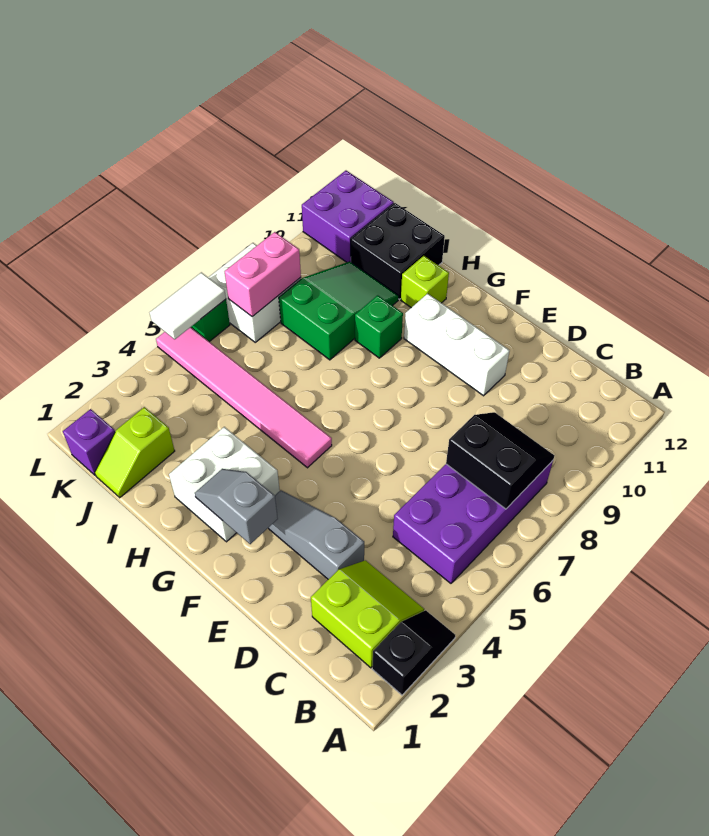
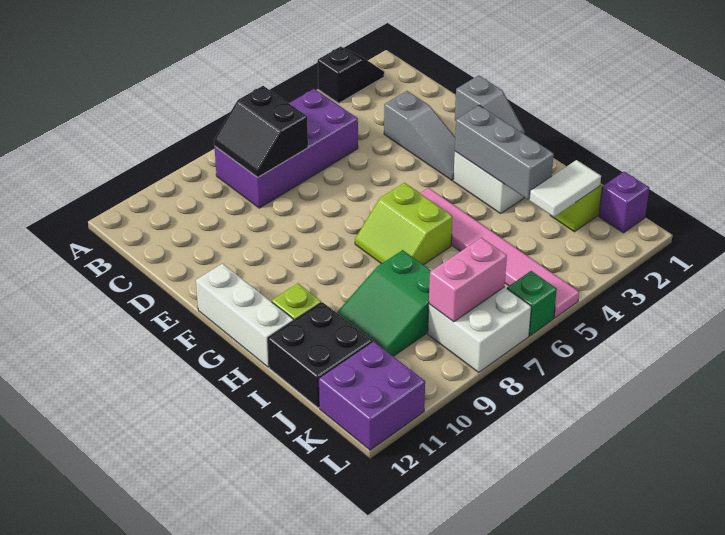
black 1x2 slope [372,610,455,695] -> black 1x2 slope turned to [318,47,384,103]
lime 2x2 slope [311,560,424,668] -> lime 2x2 slope moved to [355,183,452,265]
white 1x3 brick [404,294,510,396] -> white 1x3 brick moved to [196,264,294,367]
none -> grey 1x3 brick [455,105,554,200]
green 1x1 brick [355,295,403,358] -> none
white 1x2 tile [150,272,226,339] -> white 1x2 tile moved to [529,160,601,217]

